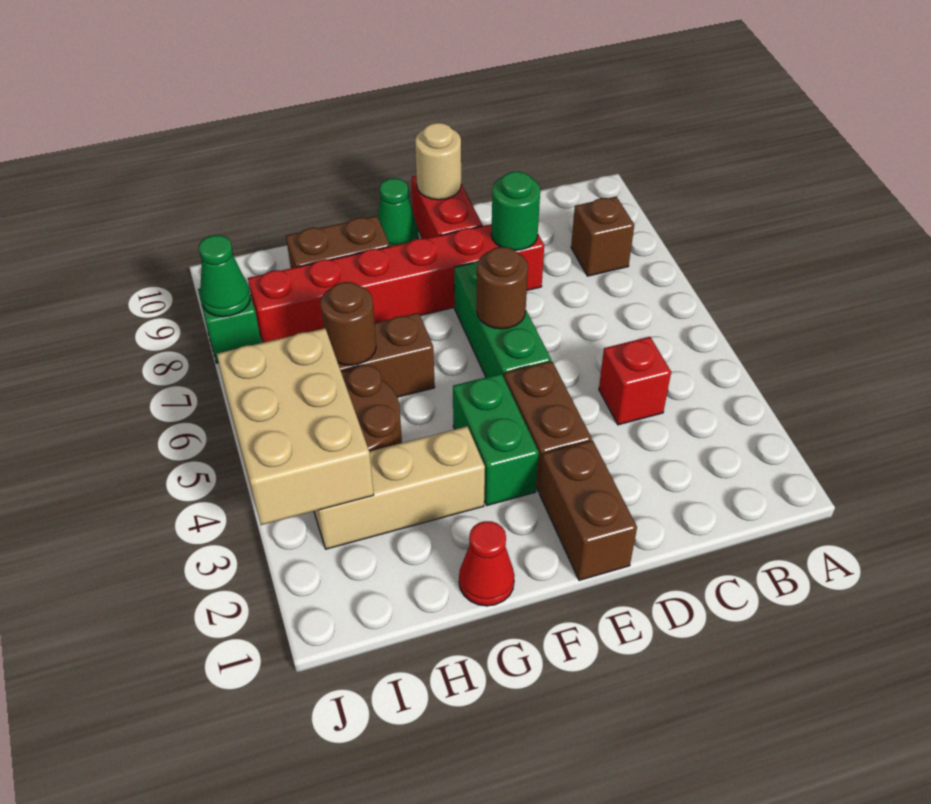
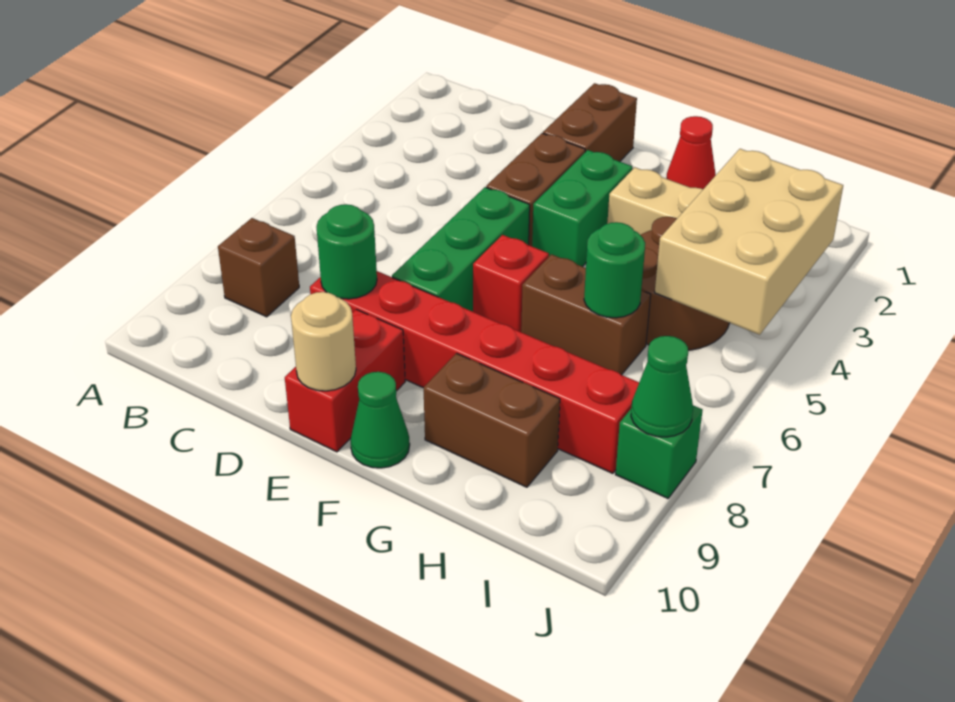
red 1x1 brick [599,337,671,425] -> red 1x1 brick moved to [473,235,549,332]
brown 1x1 round brick [477,247,528,329] -> none
brown 1x1 round brick [320,282,376,365] -> green 1x1 round brick [584,222,645,318]

